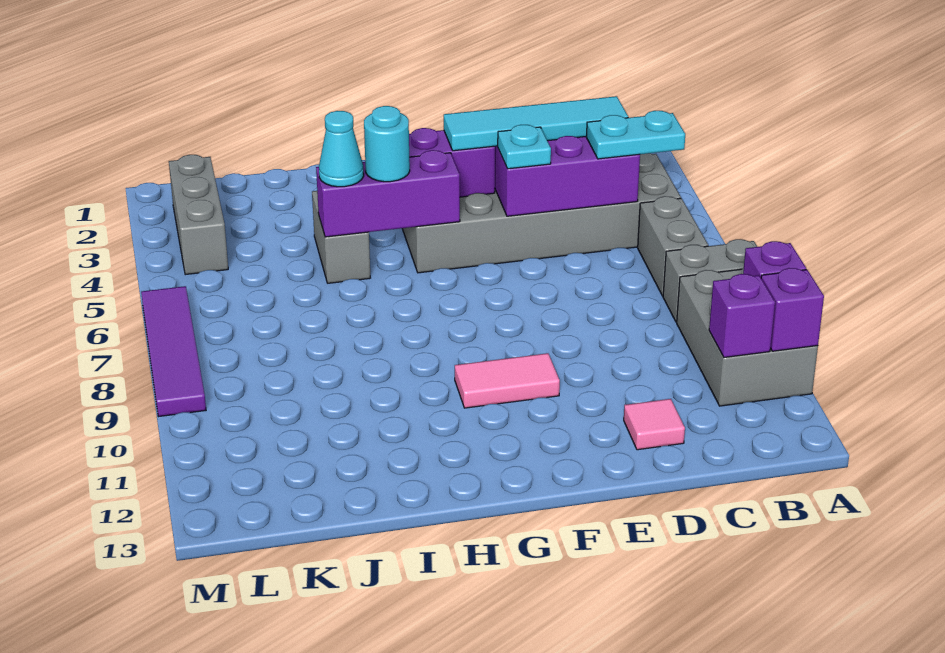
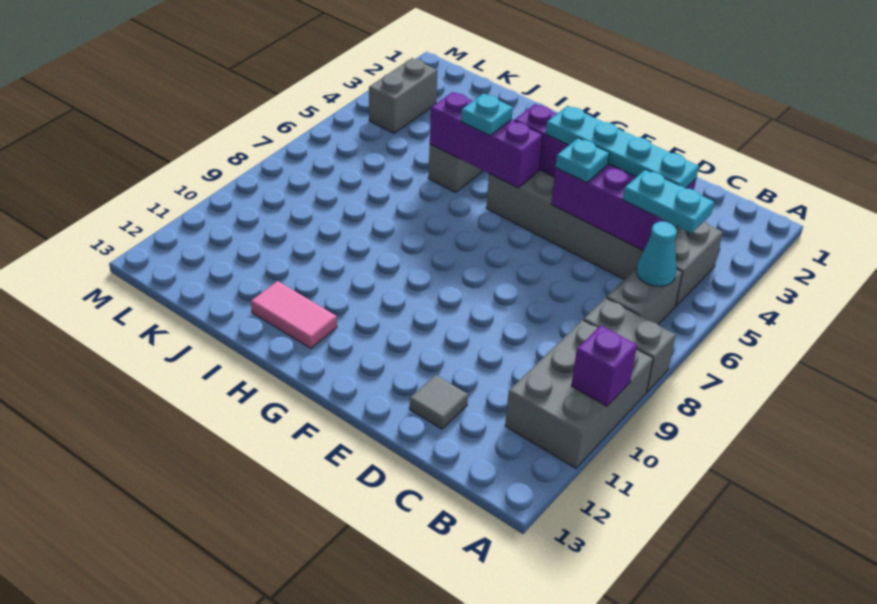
purple 1x1 brick [761,268,824,351] -> none
purple 1x1 brick [709,274,775,357] -> none
cyan 1x4 tile [444,96,628,151] -> cyan 1x4 plate [546,106,699,188]
pink 1x1 tile [624,399,685,450] -> grey 1x1 tile [409,375,468,429]
pink 1x2 tile [455,353,560,408] -> pink 1x2 tile moved to [251,281,337,348]
cyan 1x1 round brick [364,106,410,182] -> cyan 1x1 plate [461,93,513,136]
cyan 1x1 cone [319,111,364,187] -> cyan 1x1 cone moved to [636,222,677,286]
grey 1x3 brick [169,155,228,275] -> grey 1x2 brick [369,58,438,133]
purple 1x4 tile [141,286,206,417] -> none

